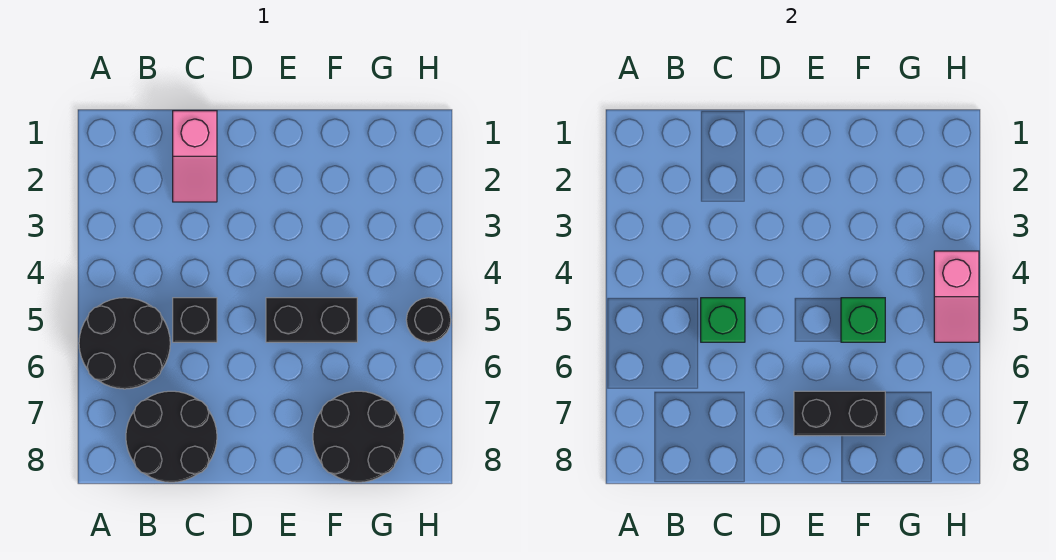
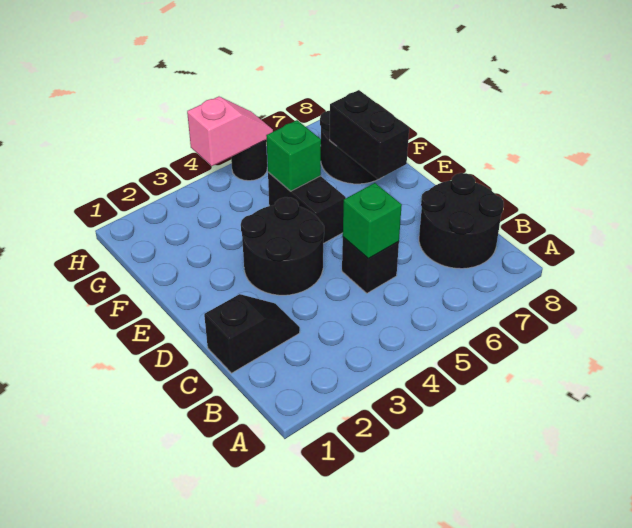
black 2x2 round brick [79,298,170,389] -> black 2x2 round brick moved to [241,197,324,295]
pink 1x2 slope [173,111,217,202] -> black 1x2 slope [204,294,300,373]

